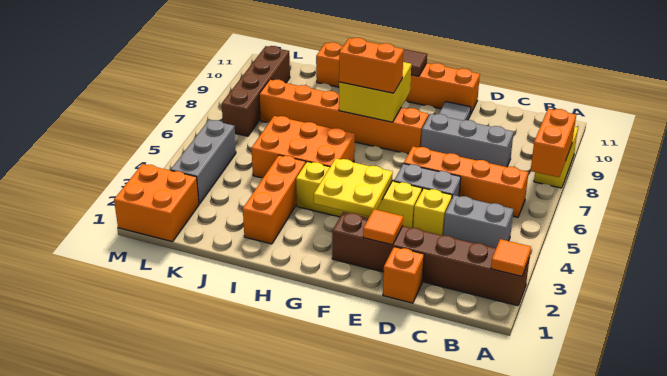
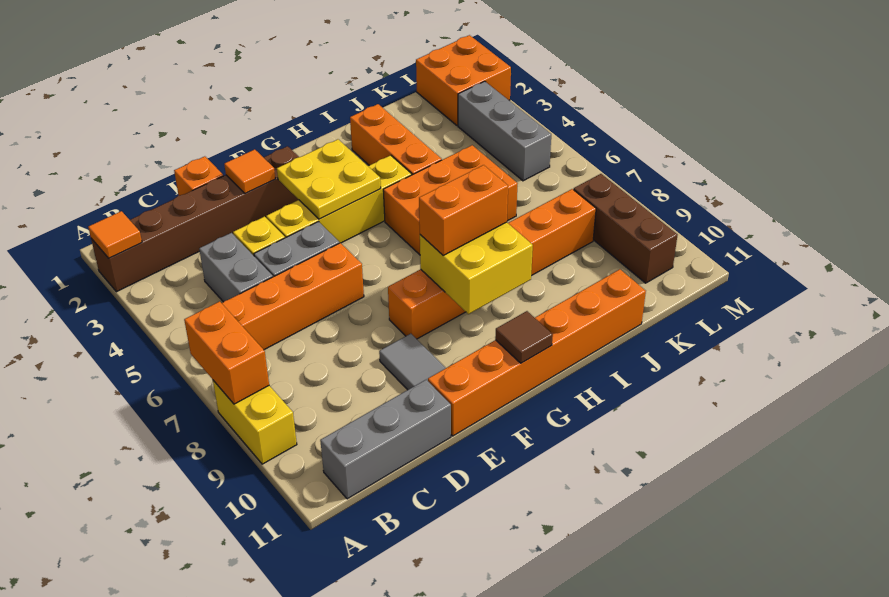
grey 1x2 brick [443,195,513,248] -> grey 1x2 brick turned to [199,233,273,302]
grey 1x3 brick [421,114,514,167] -> grey 1x3 brick moved to [320,380,451,499]
brown 1x4 brick [222,46,290,136] -> brown 1x3 brick [574,174,677,283]

